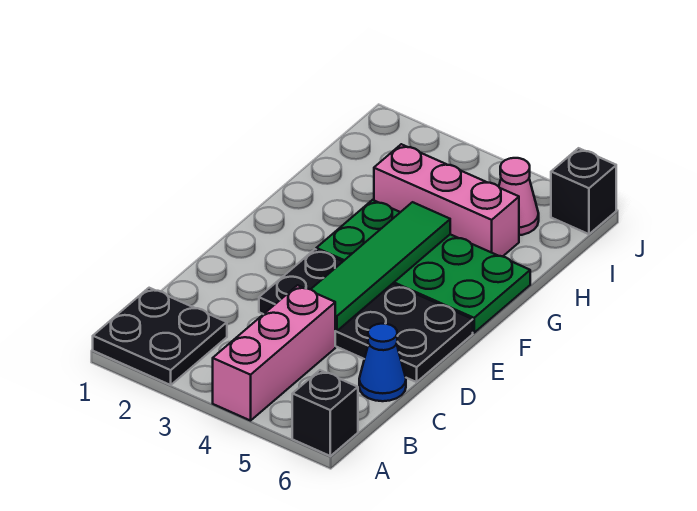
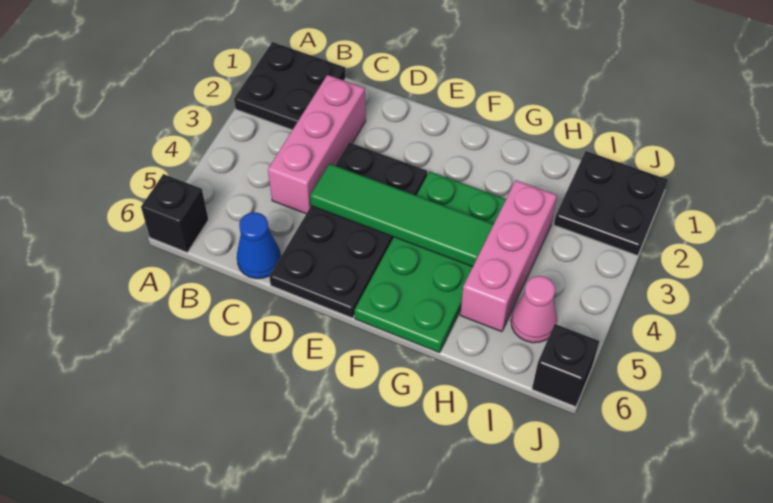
pink 1x3 brick [213,285,335,421] -> pink 1x3 brick turned to [268,75,366,214]
none -> black 2x2 plate [554,151,668,256]

